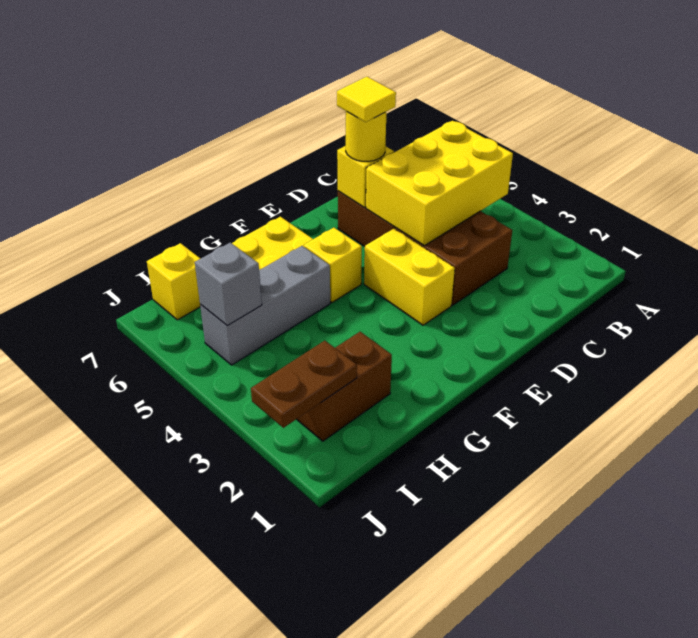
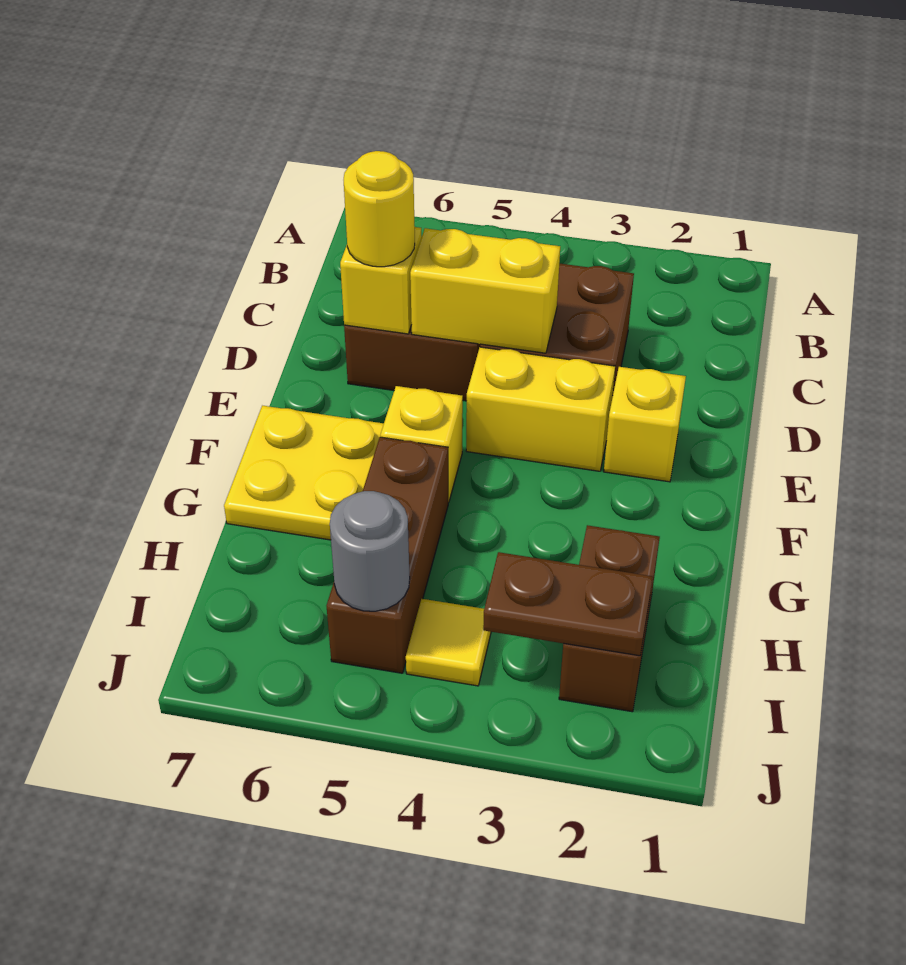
yellow 2x3 brick [366,121,513,246] -> yellow 1x2 brick [410,228,560,353]
yellow 1x1 tile [337,77,396,122] -> yellow 1x1 tile moved to [406,599,491,686]
grey 1x3 brick [200,246,330,365] -> brown 1x3 brick [327,437,448,673]
brown 1x2 plate [251,341,357,428] -> brown 1x2 plate turned to [483,552,653,656]
grey 1x1 brick [195,243,262,325] -> grey 1x1 round brick [330,491,410,611]
yellow 1x1 brick [147,243,200,320] -> yellow 1x1 brick moved to [604,367,686,482]

